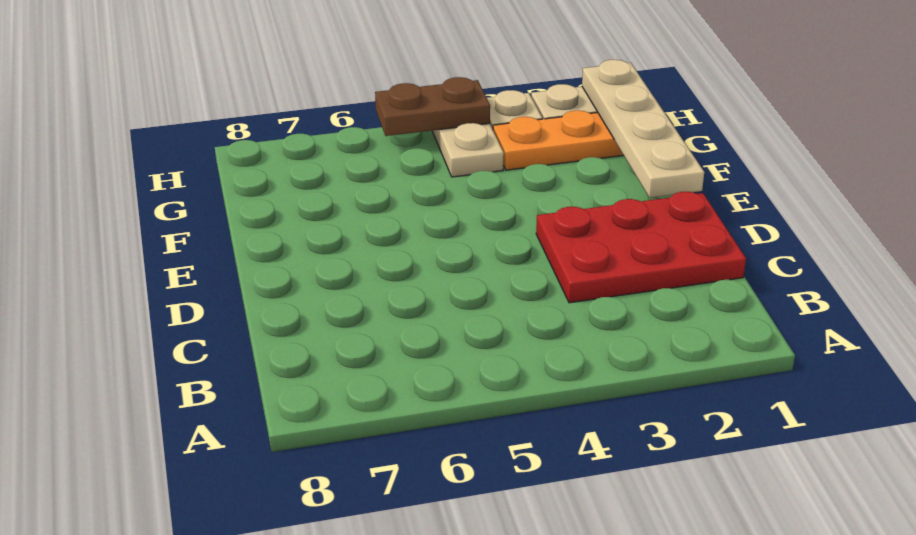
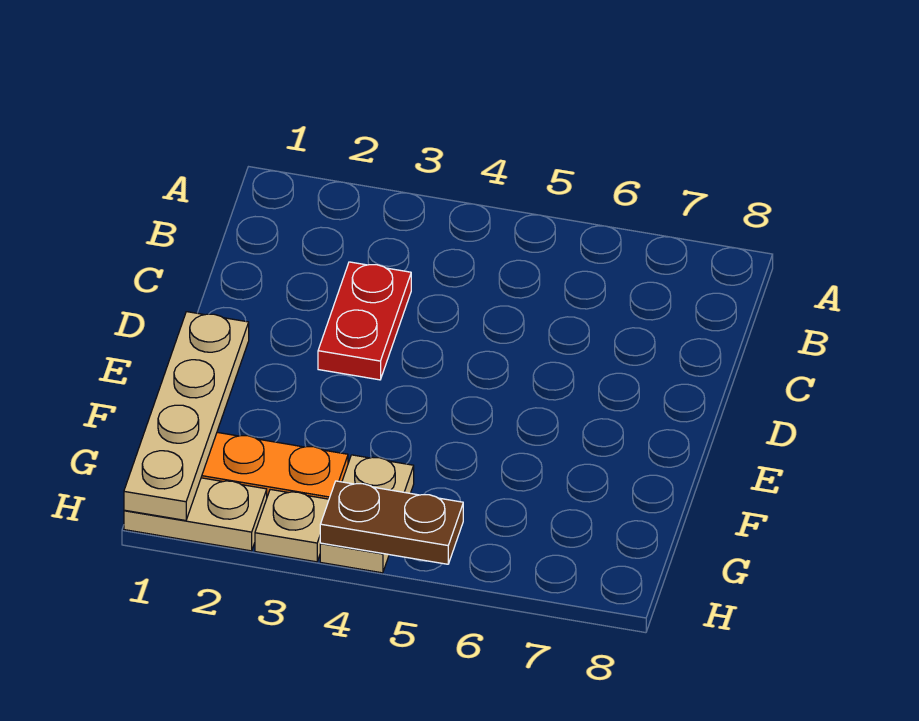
red 2x3 plate [536,192,746,303] -> red 1x2 plate [318,262,411,380]

